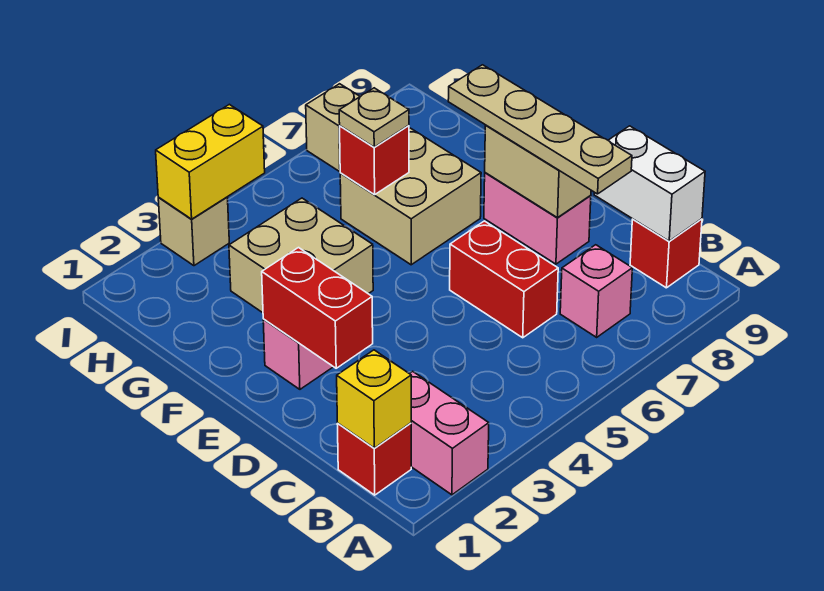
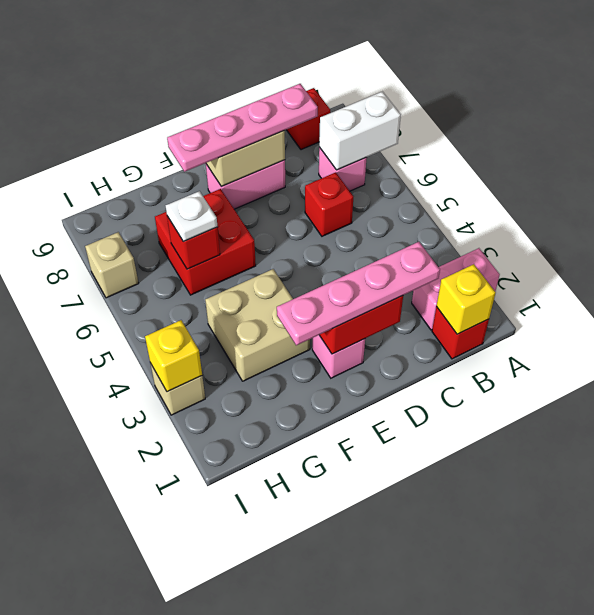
white 1x2 brick [594,126,705,241] -> white 1x2 brick moved to [319,92,401,170]
none -> pink 1x4 plate [277,242,440,345]
red 1x2 brick [450,221,558,338] -> red 1x1 brick [305,172,353,236]
tan 1x4 plate [448,65,632,194] -> pink 1x4 plate [167,84,318,172]
tan 2x2 brick [340,128,481,265] -> red 2x2 brick [155,189,256,295]
tan 1x1 plate [339,88,409,147] -> white 1x1 plate [166,191,218,242]
yellow 1x2 brick [156,104,265,219] -> yellow 1x1 brick [145,320,202,392]

